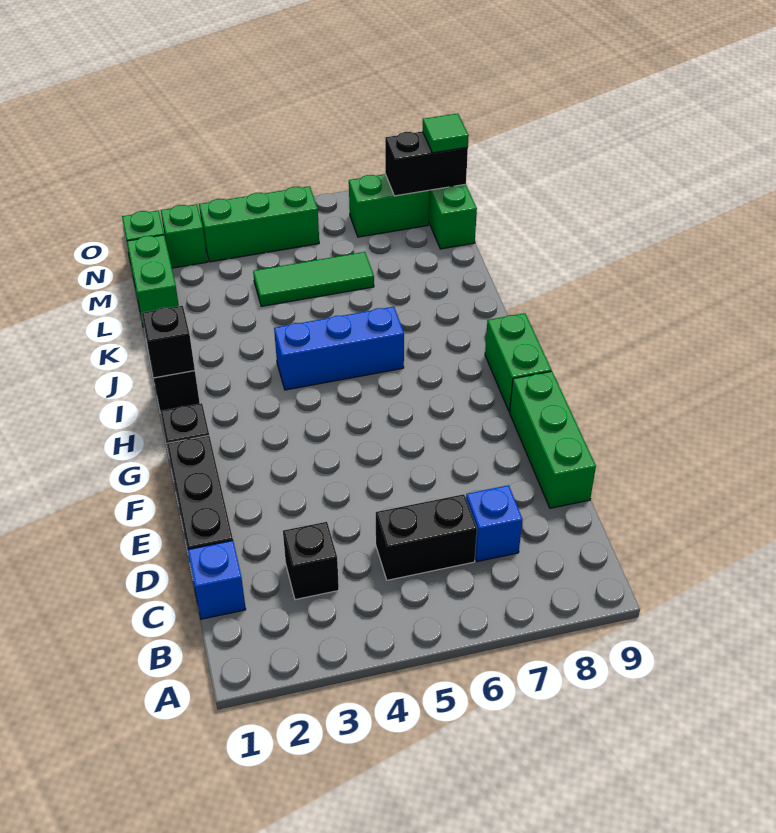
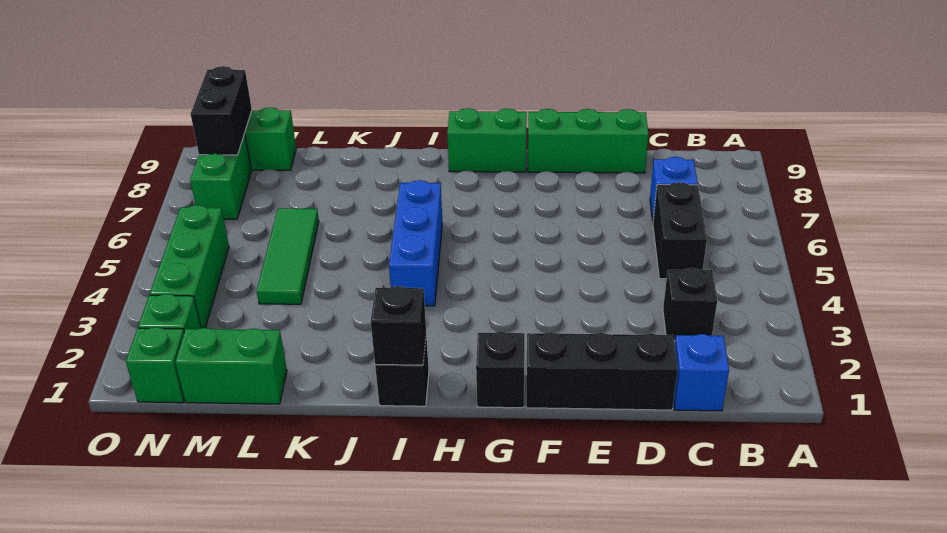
green 1x1 tile [423,113,469,153] -> none

